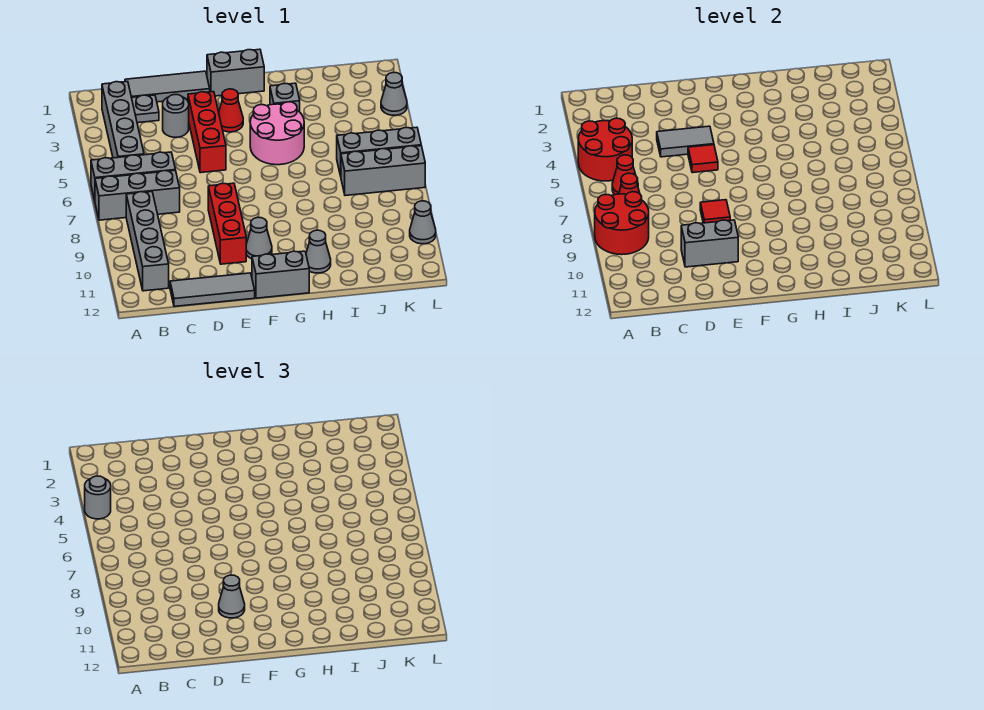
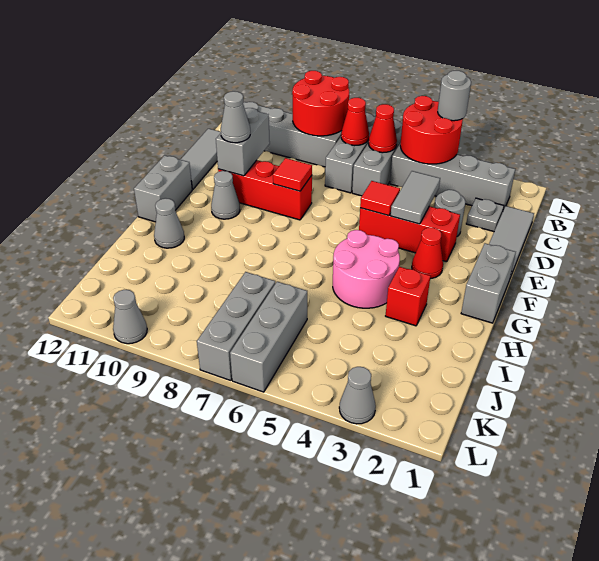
grey 1x1 brick [270,83,300,112] -> red 1x1 brick [386,267,430,326]

